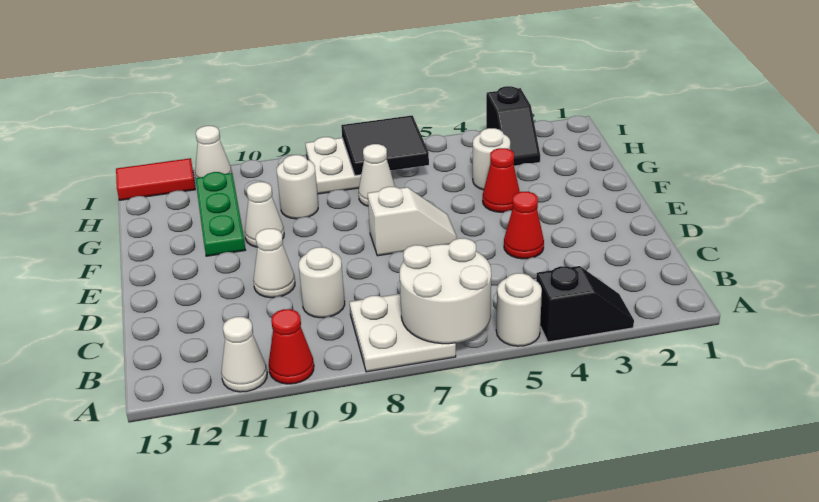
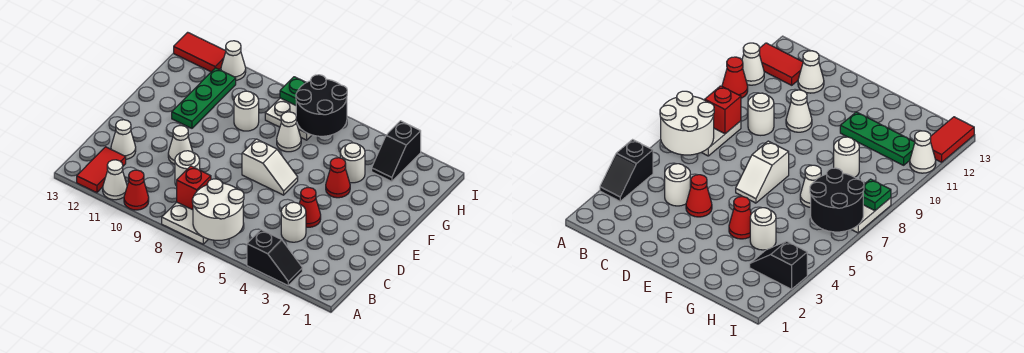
white 1x1 round brick [496,273,542,346] -> white 1x1 round brick moved to [281,202,306,242]
none -> red 1x2 tile [77,147,126,193]
none -> red 1x1 brick [177,166,211,210]
white 1x1 cone [245,182,284,247] -> white 1x1 cone moved to [111,120,136,159]
black 2x2 tile [341,115,429,176] -> black 2x2 round brick [296,75,347,136]
none -> green 1x1 plate [280,77,306,105]

